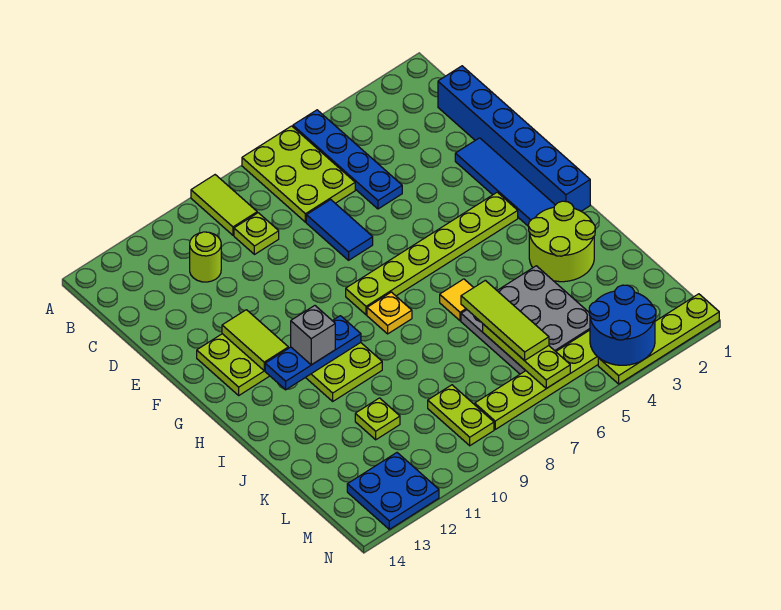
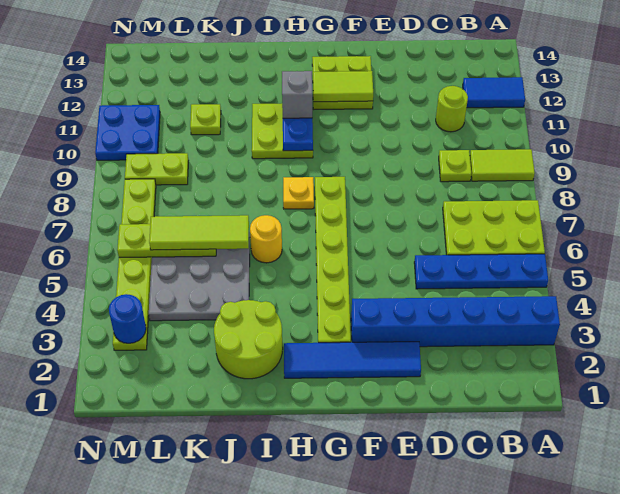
blue 1x6 brick [438,66,590,211] -> blue 1x6 brick moved to [351,296,560,347]
blue 1x2 tile [306,200,373,260] -> blue 1x2 tile moved to [463,77,525,108]
yellow 1x1 tile [440,279,474,321] -> yellow 1x1 round brick [250,215,282,263]
blue 2x2 round brick [589,285,656,365] -> blue 1x1 round brick [109,294,146,343]
blue 2x2 plate [347,453,439,529] -> blue 2x2 plate moved to [95,105,160,160]
lime 1x4 plate [598,294,719,384] -> none

